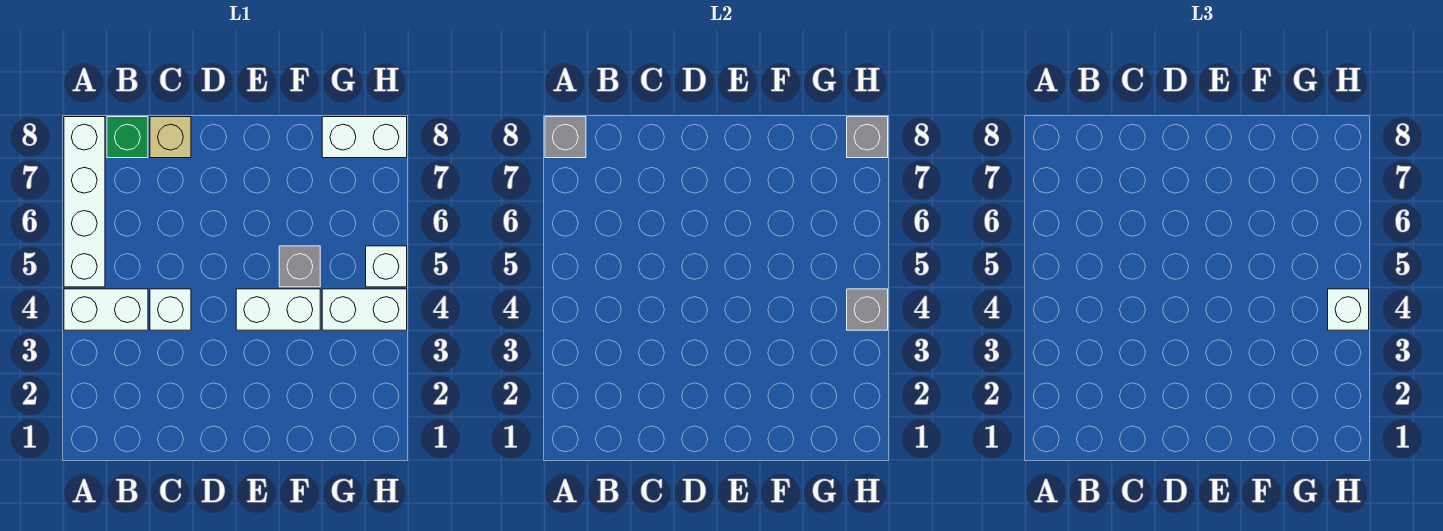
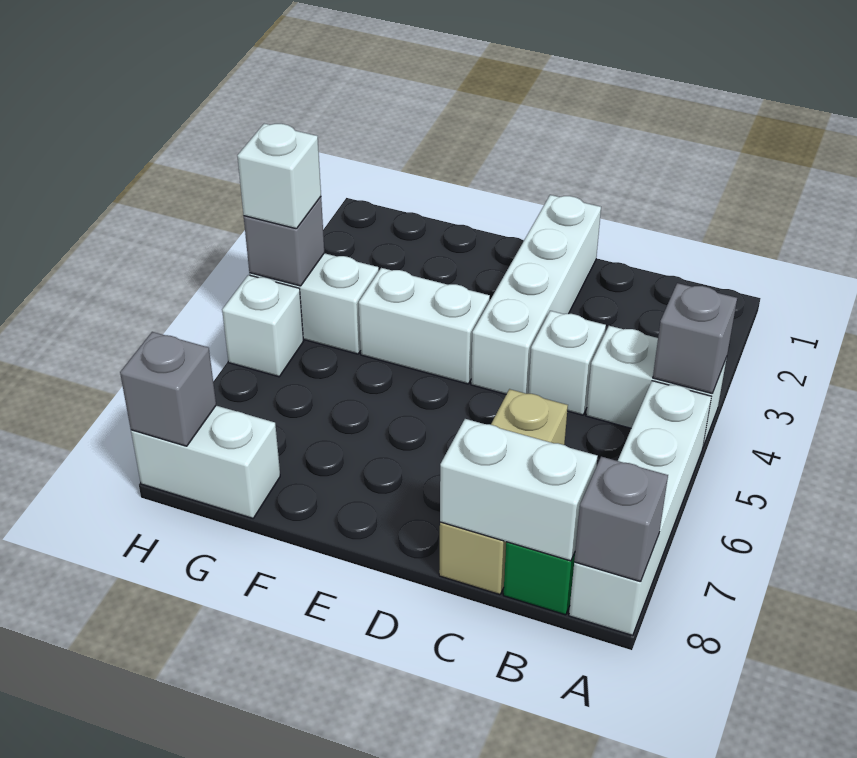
none -> white 1x2 brick [440,419,598,561]
tan 1x1 brick [150,117,191,158] -> tan 1x3 brick [439,389,568,595]
none -> white 1x4 brick [471,195,601,394]
grey 1x1 brick [279,246,320,287] -> grey 1x1 brick moved to [653,283,737,393]

